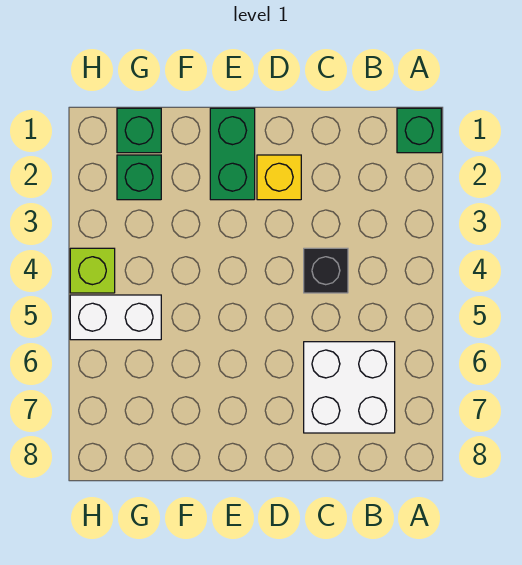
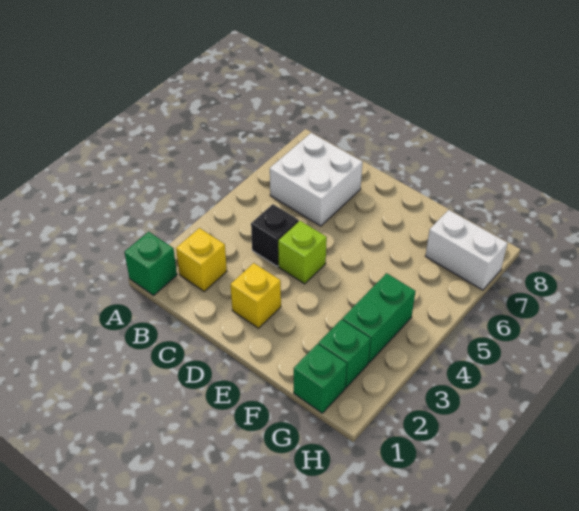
none -> yellow 1x1 brick [176,228,227,291]
green 1x2 brick [210,108,255,200] -> green 1x2 brick moved to [342,273,415,363]
white 1x2 brick [70,295,161,340] -> white 1x2 brick moved to [426,210,508,290]
lime 1x1 brick [70,248,115,293] -> lime 1x1 brick moved to [278,221,327,284]

